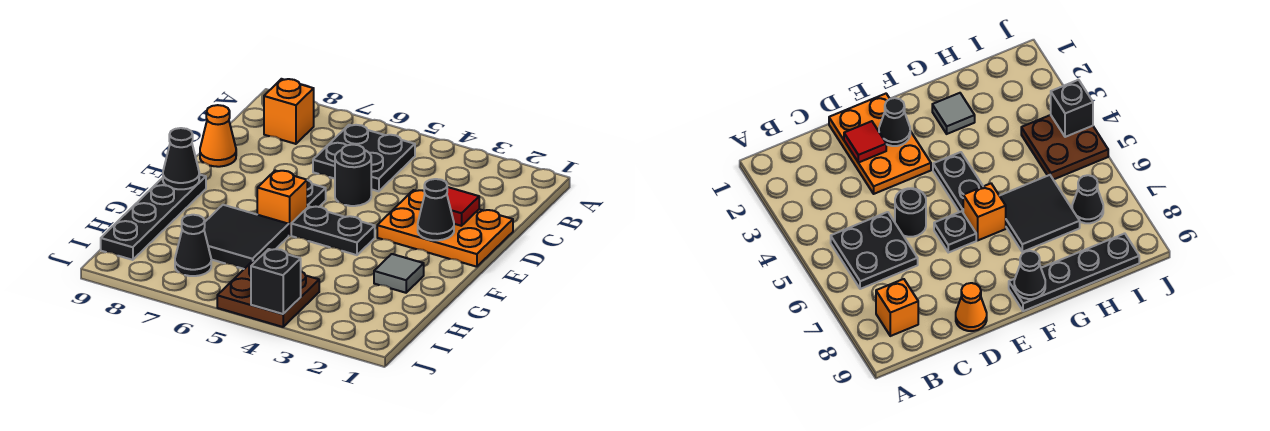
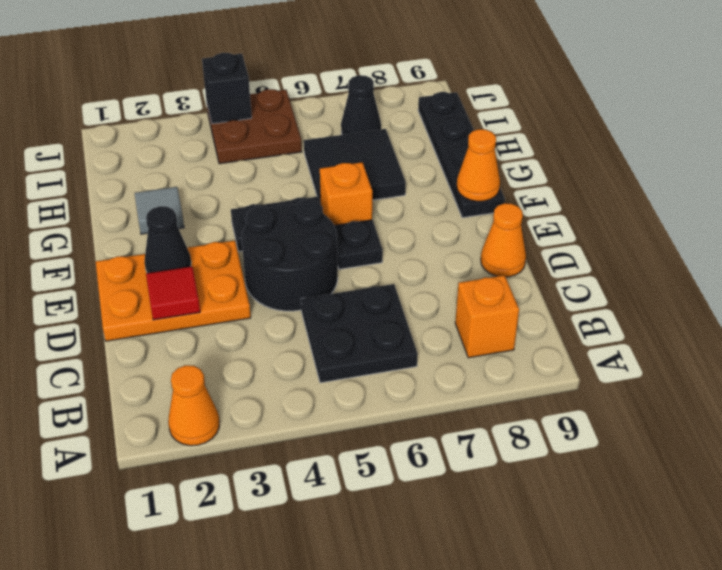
none -> orange 1x1 cone [168,365,220,446]
black 1x1 round brick [335,145,371,206] -> black 2x2 round brick [241,200,338,311]
black 1x1 cone [163,128,199,189] -> orange 1x1 cone [457,129,500,201]

